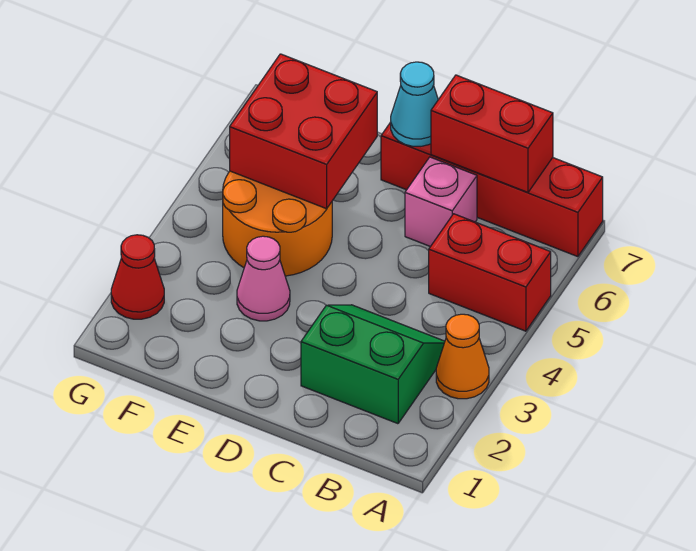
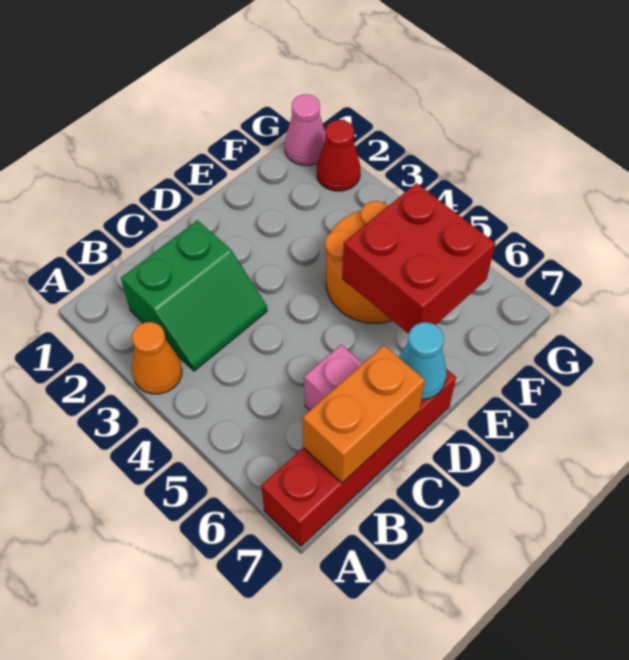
red 1x2 brick [429,214,551,331] -> none
red 1x2 brick [431,75,553,193] -> orange 1x2 brick [303,345,425,483]
pink 1x1 cone [237,236,290,321] -> pink 1x1 cone moved to [285,94,325,165]

